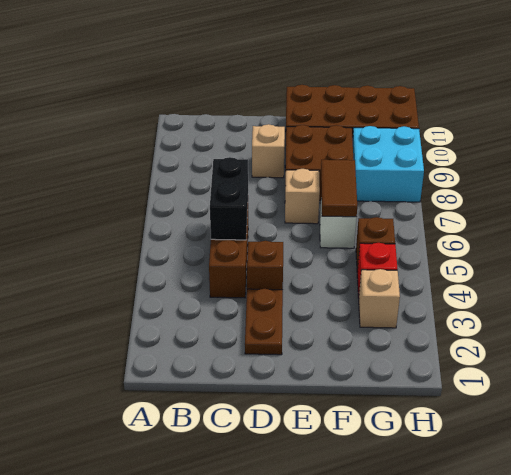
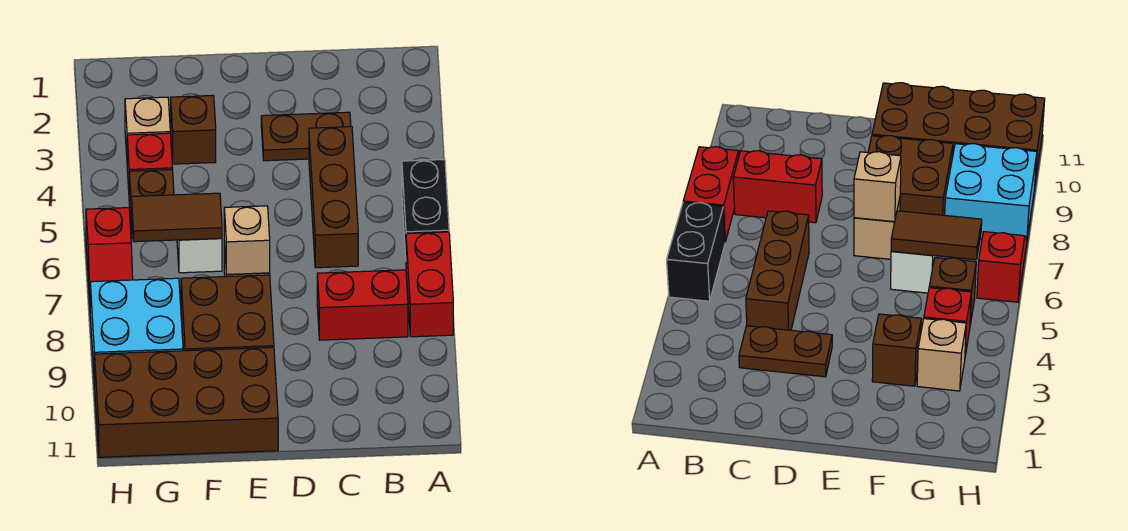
none -> red 1x2 brick [406,232,453,337]
none -> red 1x2 brick [317,270,408,340]
black 1x2 brick [210,157,248,240] -> black 1x2 brick moved to [402,159,449,256]
brown 1x2 plate [245,289,283,355] -> brown 1x2 plate turned to [261,112,351,161]
brown 1x1 brick [247,241,283,290] -> brown 1x1 brick moved to [170,96,216,164]
tan 1x1 brick [252,124,285,178] -> tan 1x1 brick moved to [224,206,270,274]
brown 1x2 tile [321,160,357,217] -> brown 1x2 tile turned to [131,193,222,242]
none -> red 1x2 slope [86,208,133,300]

